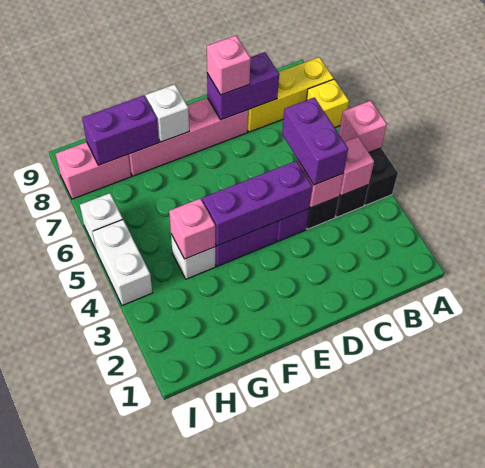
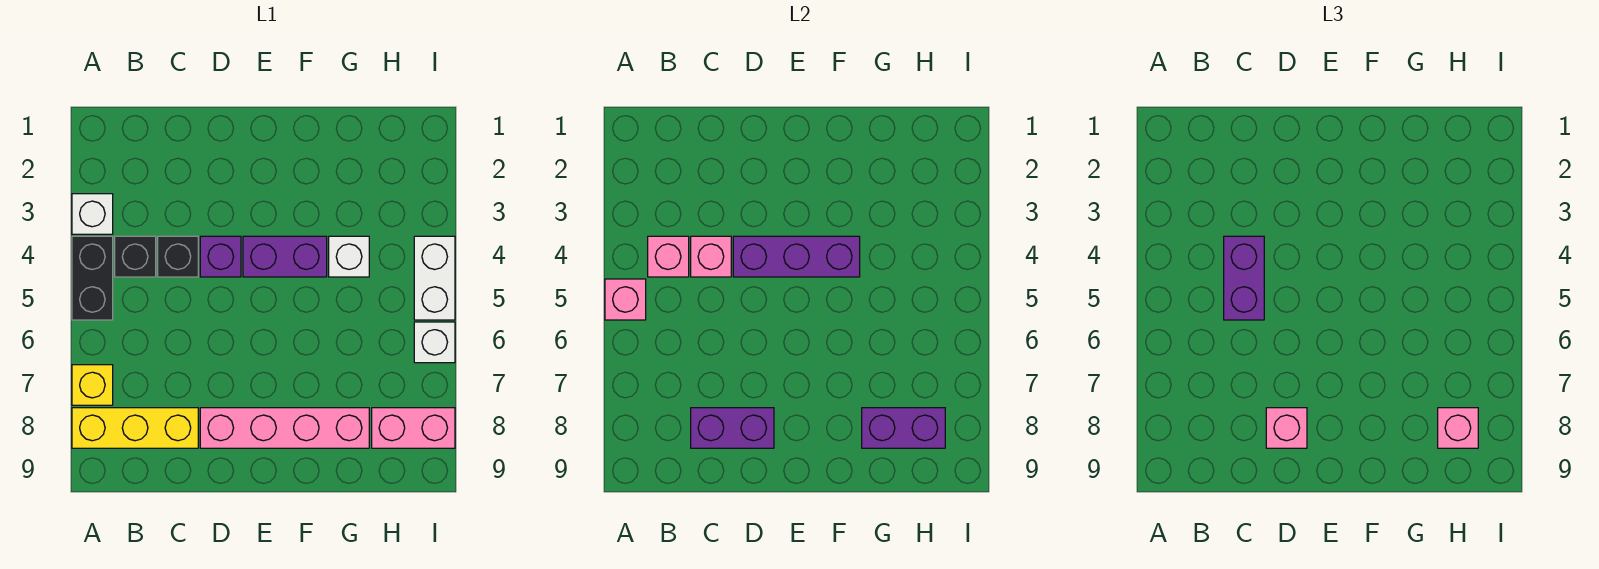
white 1x1 brick [146,84,189,142] -> white 1x1 brick moved to [72,194,113,234]
pink 1x1 brick [169,198,215,259] -> pink 1x1 brick moved to [1438,408,1478,448]

